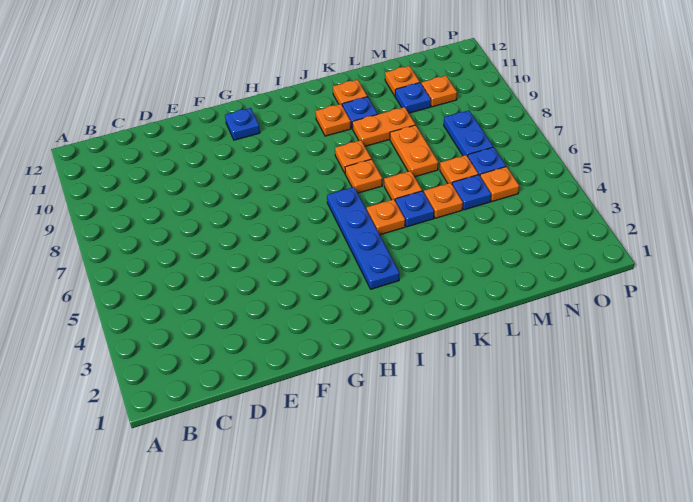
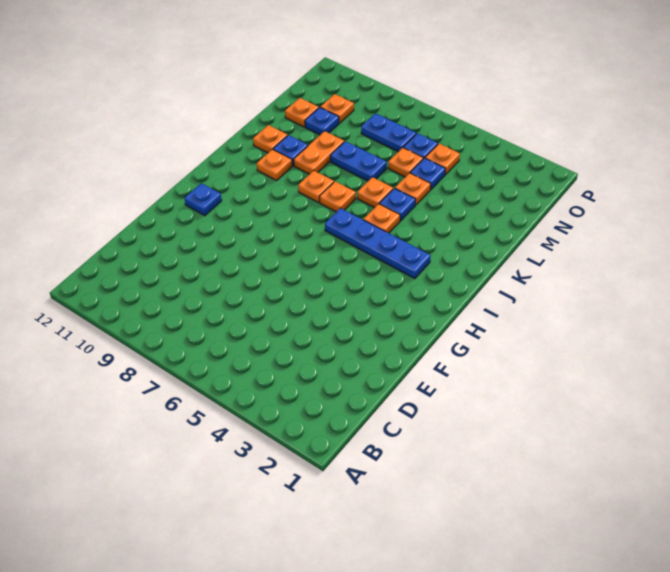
orange 1x2 plate [390,125,438,177] -> blue 1x2 plate [330,141,387,181]

